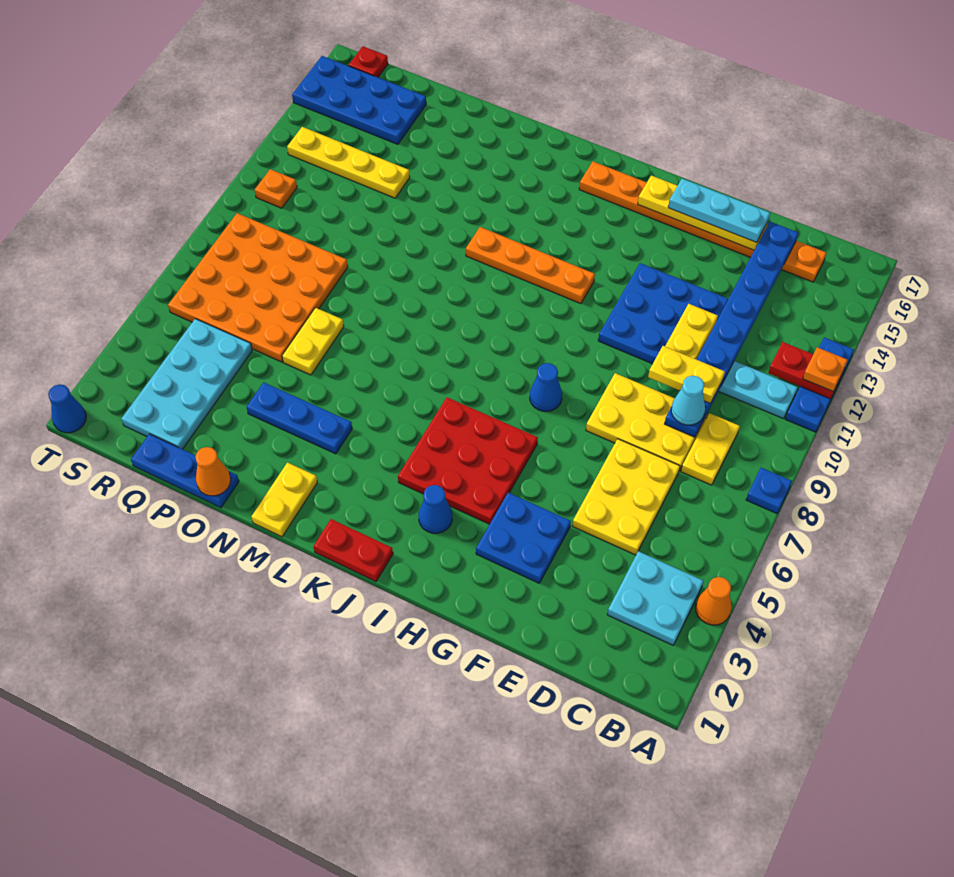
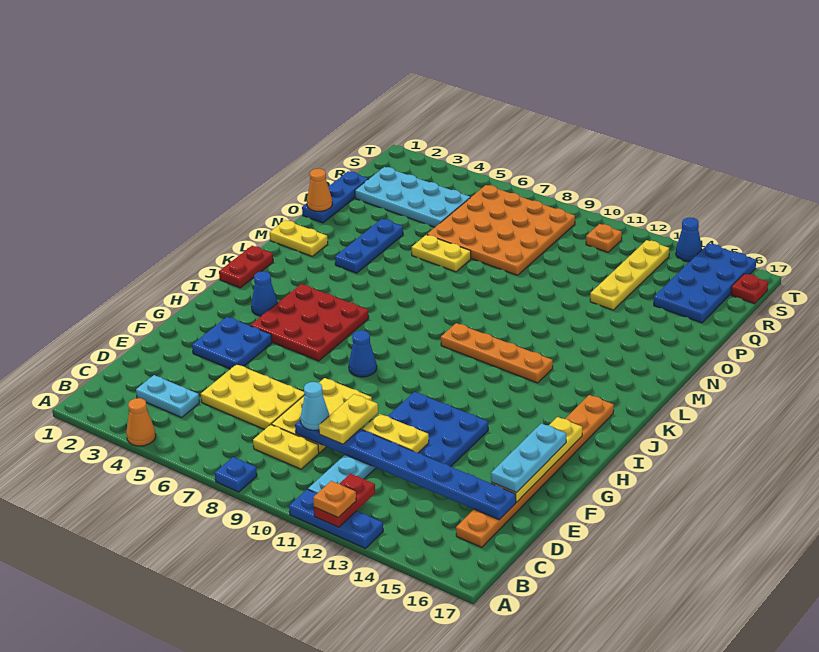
cyan 2x2 plate [607,551,703,645] -> cyan 1x2 plate [136,375,200,418]
orange 1x4 plate [466,227,595,304] -> orange 1x4 plate turned to [441,323,553,383]
blue 1x1 cone [48,384,86,433] -> blue 1x1 cone moved to [676,217,702,261]

